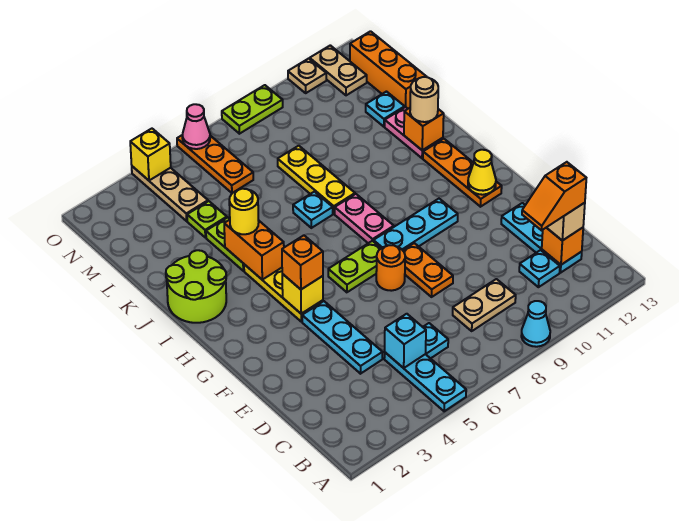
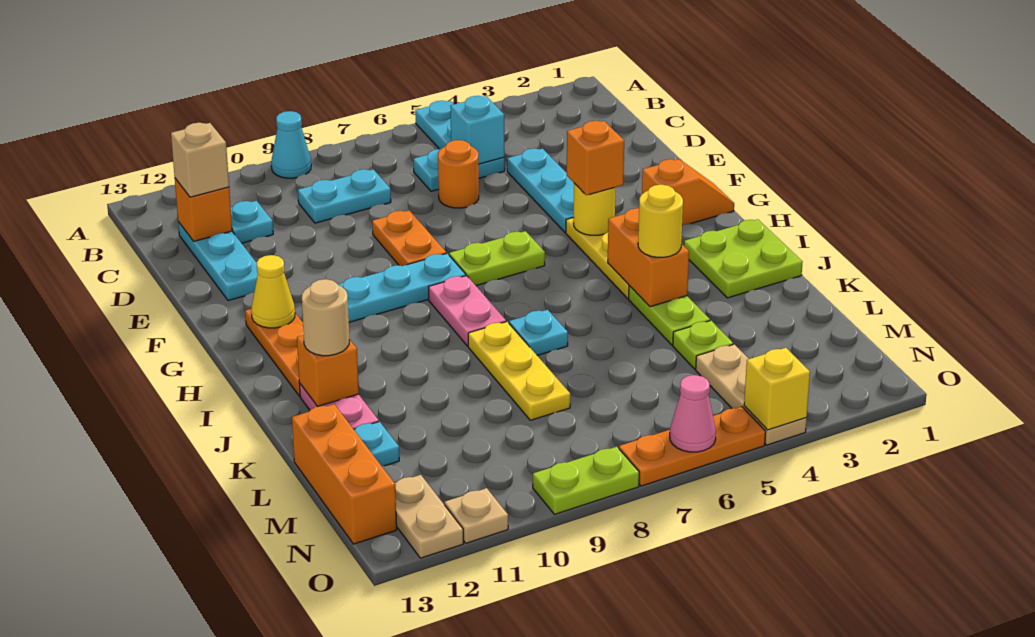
tan 1x2 plate [453,279,516,331] -> cyan 1x2 plate [298,169,391,223]
orange 1x2 slope [522,162,586,230] -> orange 1x2 slope moved to [642,159,734,225]
orange 1x1 round brick [376,245,405,291] -> orange 1x1 round brick moved to [438,140,479,208]
yellow 1x1 brick [282,274,323,314] -> yellow 1x1 round brick [574,183,615,235]
lime 2x2 round brick [166,250,226,323] -> lime 2x2 plate [684,219,803,298]
orange 1x3 plate [177,135,253,193] -> orange 1x3 plate turned to [619,407,766,486]

